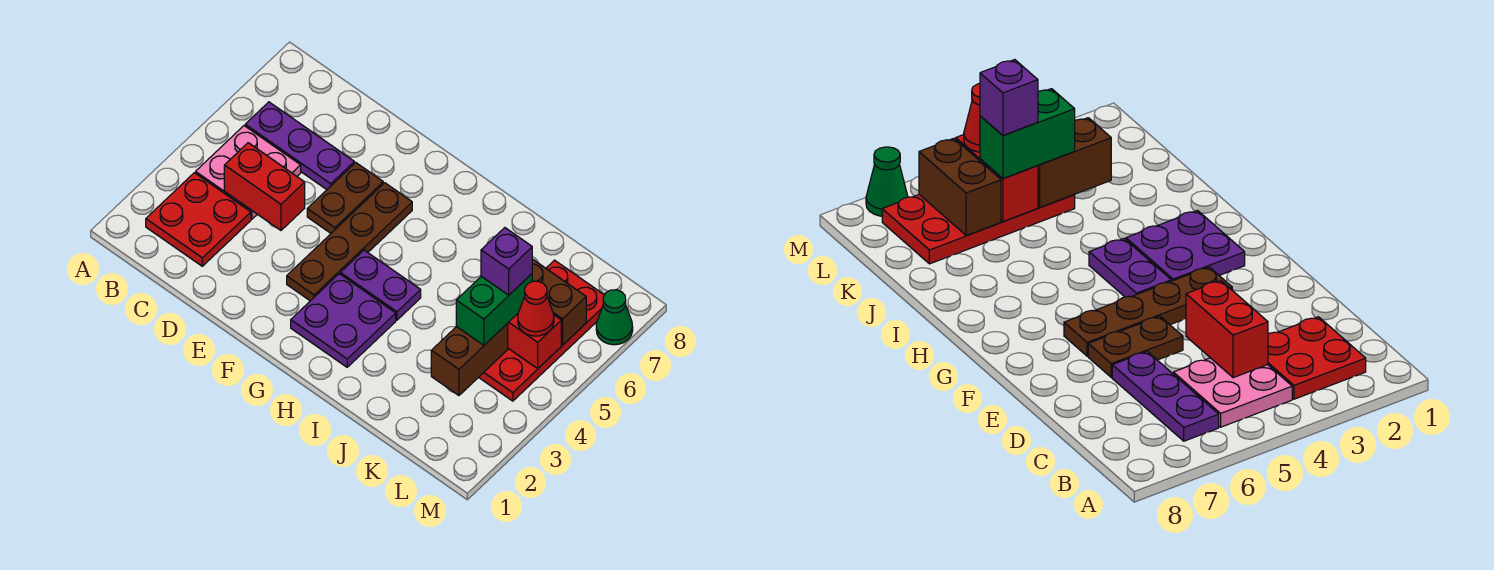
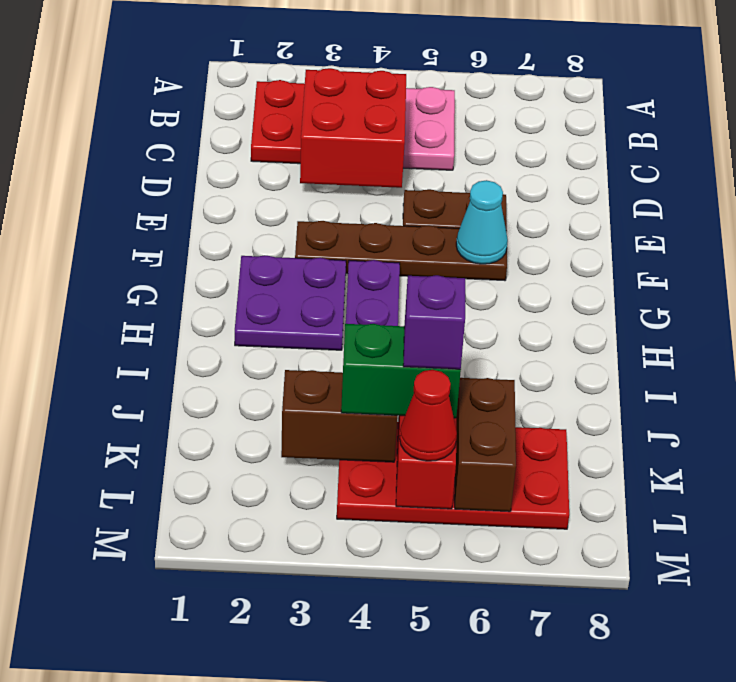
purple 1x3 plate [245,102,354,190] -> none
red 1x2 brick [224,143,305,230] -> red 2x2 brick [300,68,406,188]
none -> cyan 1x1 cone [456,180,508,264]
green 1x1 cone [596,290,633,345] -> none

